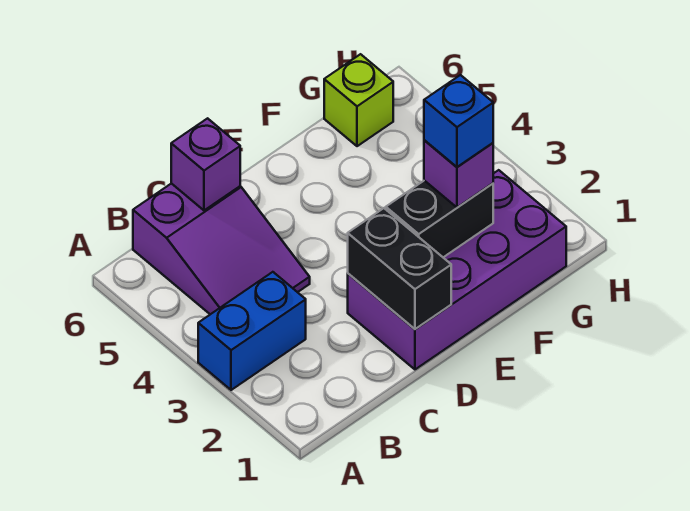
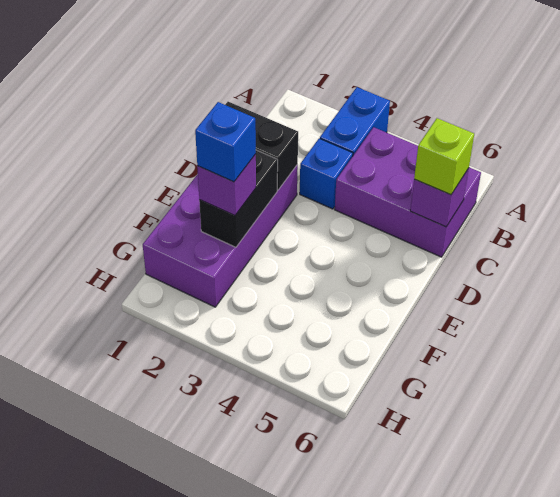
purple 2x3 slope [133,183,310,314] -> purple 2x3 brick [335,127,481,257]
none -> blue 1x1 brick [300,138,353,209]
lime 1x1 brick [324,54,393,146] -> lime 1x1 brick moved to [414,118,474,195]

